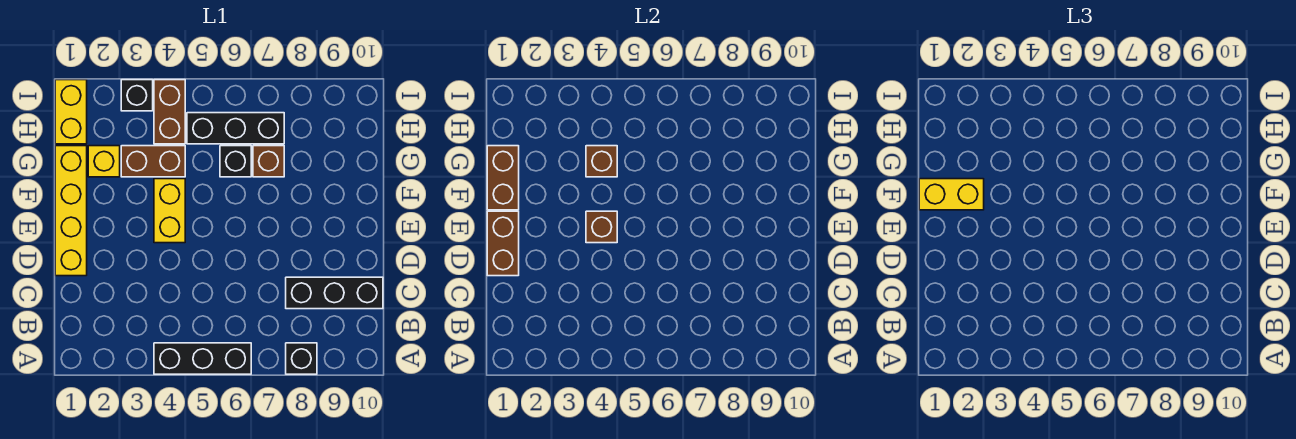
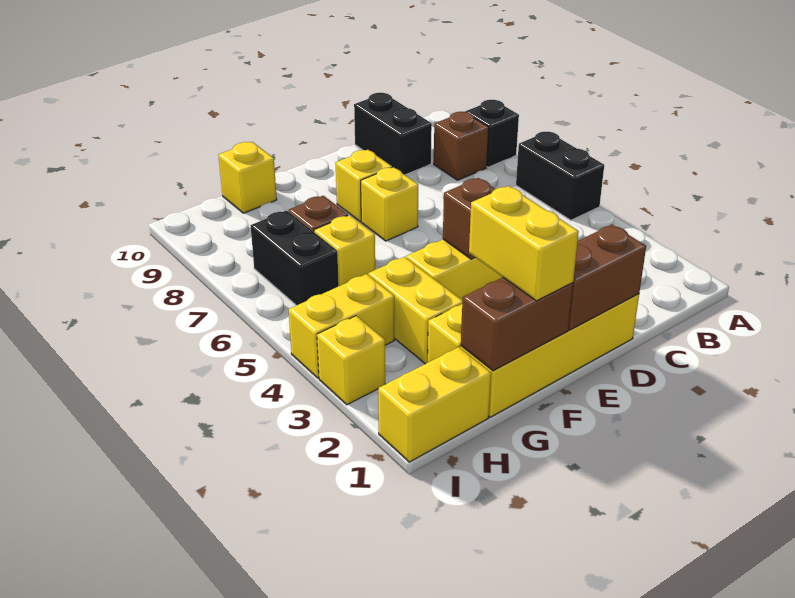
black 1x3 brick [154,343,251,374] -> black 1x2 brick [516,132,604,220]
black 1x3 brick [286,277,383,309] -> black 1x2 brick [354,93,432,175]
none -> yellow 1x1 brick [361,167,418,241]
none -> yellow 1x1 brick [336,150,392,222]
brown 1x2 brick [121,146,185,177] -> yellow 1x2 brick [368,257,462,364]
brown 1x1 brick [586,146,617,177] -> brown 1x1 brick moved to [434,112,489,180]
black 1x1 brick [220,146,251,177] -> yellow 1x1 brick [314,215,375,286]
none -> yellow 1x1 brick [218,142,277,213]
brown 1x2 brick [154,80,185,144] -> yellow 1x2 brick [289,274,394,378]
black 1x3 brick [187,113,284,144] -> black 1x2 brick [250,211,339,305]
black 1x1 brick [121,80,153,111] -> yellow 1x1 brick [317,316,385,405]

